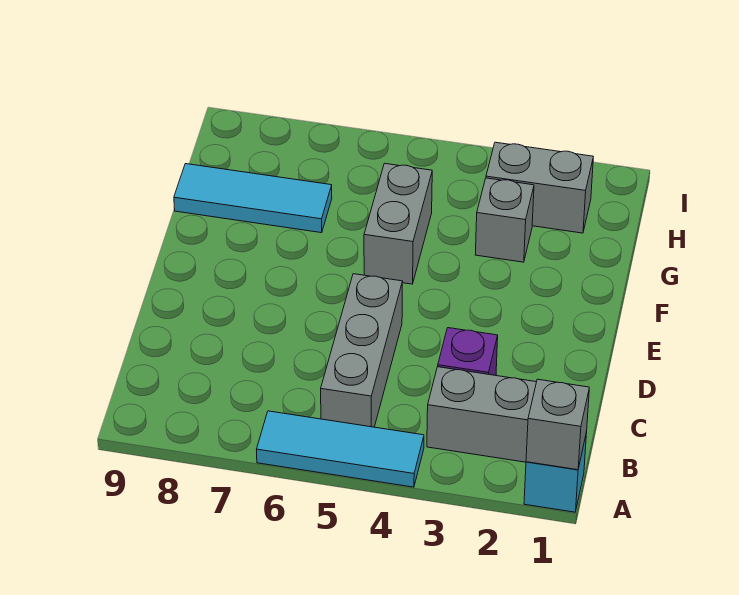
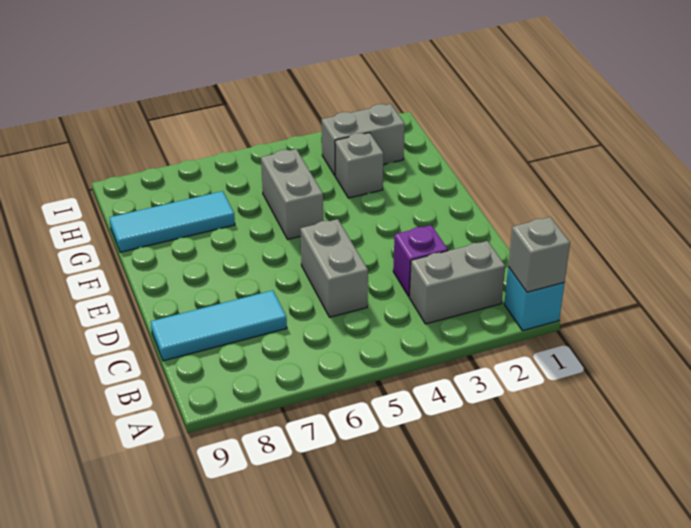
cyan 1x3 tile [257,411,424,487] -> cyan 1x3 tile moved to [151,290,287,361]
grey 1x3 brick [321,274,403,427] -> grey 1x2 brick [300,219,368,317]

